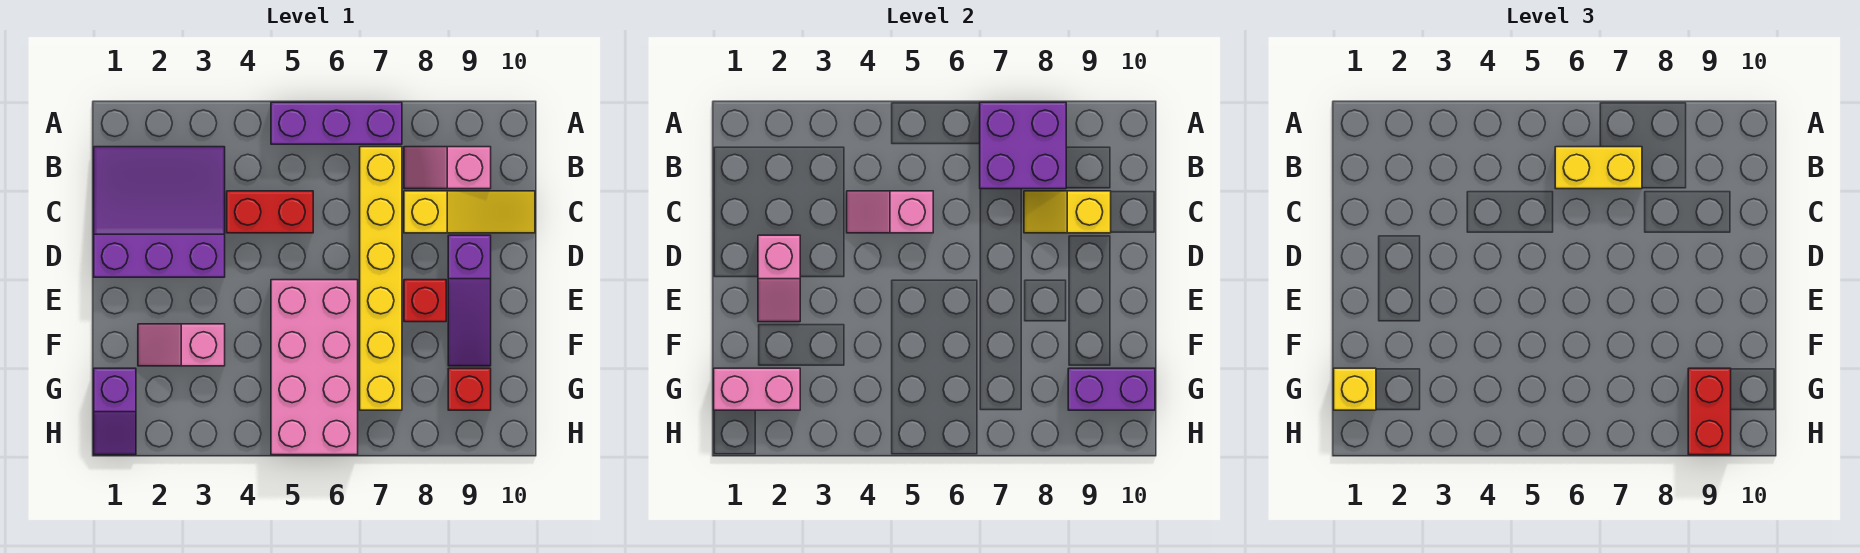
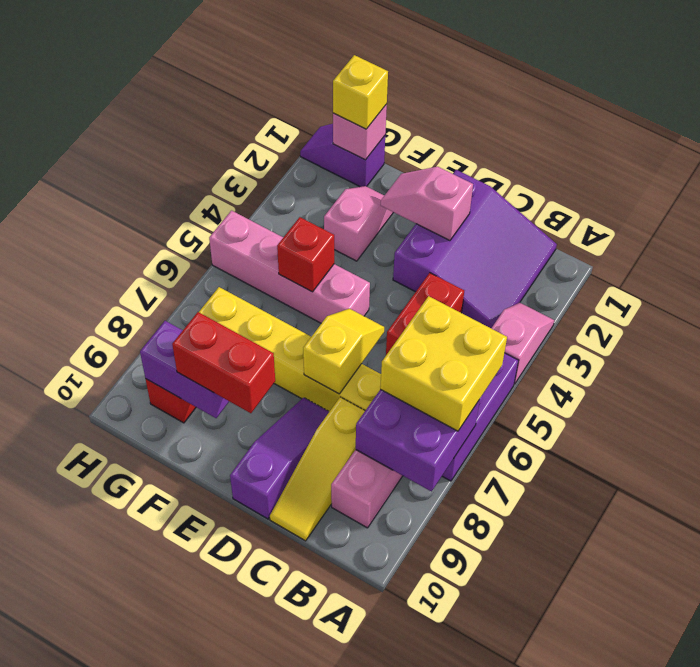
yellow 1x2 brick [1555,147,1642,189] -> yellow 2x2 brick [380,296,507,431]
pink 1x2 slope [847,191,933,233] -> pink 1x2 slope moved to [491,303,554,384]
yellow 1x2 slope [1024,191,1111,233] -> yellow 1x2 slope moved to [303,309,384,394]
purple 1x3 slope [448,235,491,366] -> purple 1x3 slope turned to [230,398,329,519]
pink 2x4 brick [271,280,358,455] -> pink 1x4 brick [209,211,370,323]
red 1x1 brick [404,280,446,322] -> red 1x1 brick moved to [277,217,334,292]
pink 1x2 brick [714,368,800,410] -> pink 1x1 brick [333,104,387,160]
purple 1x2 brick [1068,368,1155,410] -> purple 1x2 brick turned to [140,321,229,418]
red 1x2 brick [1688,368,1731,455] -> red 1x2 brick moved to [172,312,275,413]

